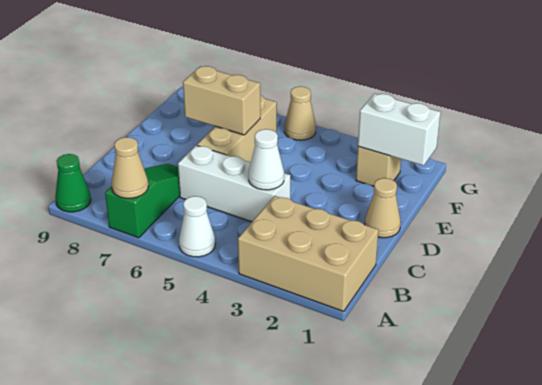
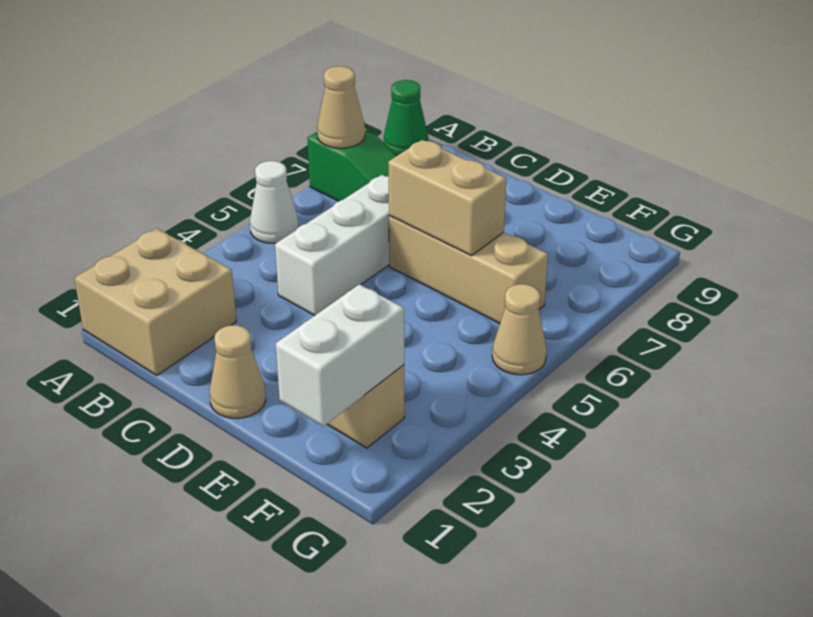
tan 2x3 brick [238,196,378,311] -> tan 2x2 brick [74,228,236,375]
white 1x1 cone [249,129,284,190] -> none
tan 1x2 brick [183,66,260,135] -> tan 1x2 brick turned to [388,140,507,256]

